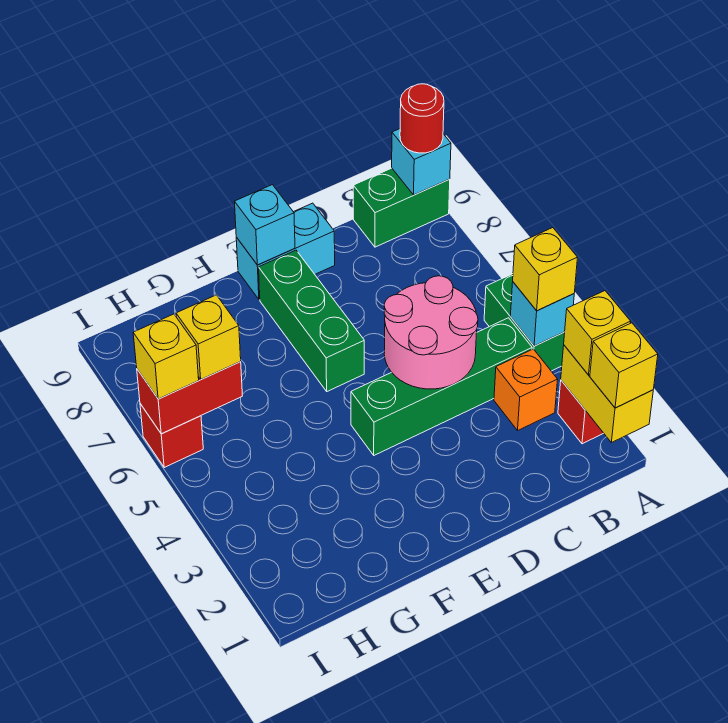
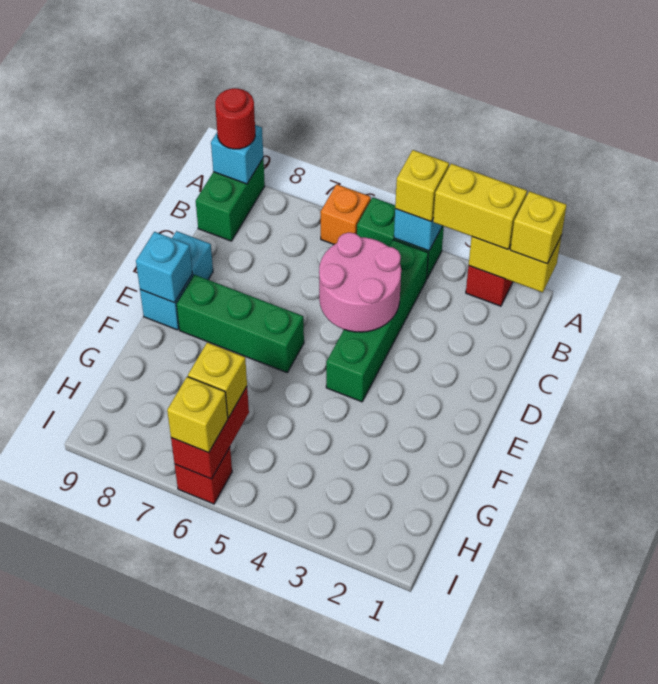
yellow 1x1 brick [564,291,631,375] -> yellow 1x2 brick [433,164,527,249]
orange 1x1 brick [494,349,558,430] -> orange 1x1 brick moved to [321,184,371,244]

